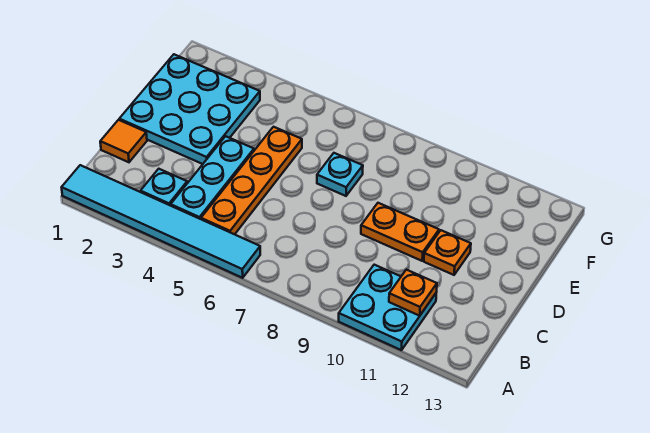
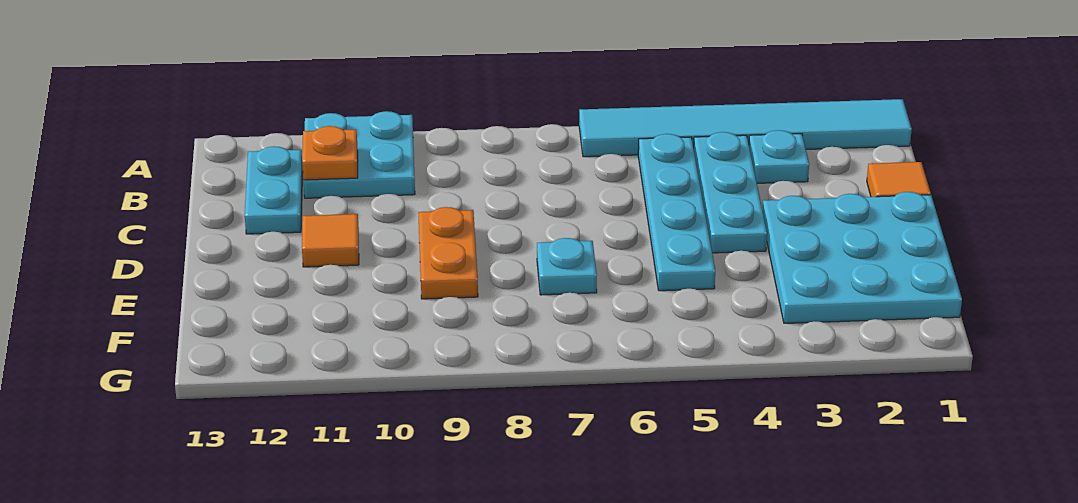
orange 1x4 plate [201,127,302,234] -> cyan 1x4 plate [638,134,715,291]
none -> cyan 1x2 plate [245,146,303,234]
orange 1x2 plate [361,203,439,261] -> orange 1x2 plate turned to [418,207,478,299]
orange 1x1 plate [424,230,471,275] -> orange 1x1 tile [302,214,359,267]

